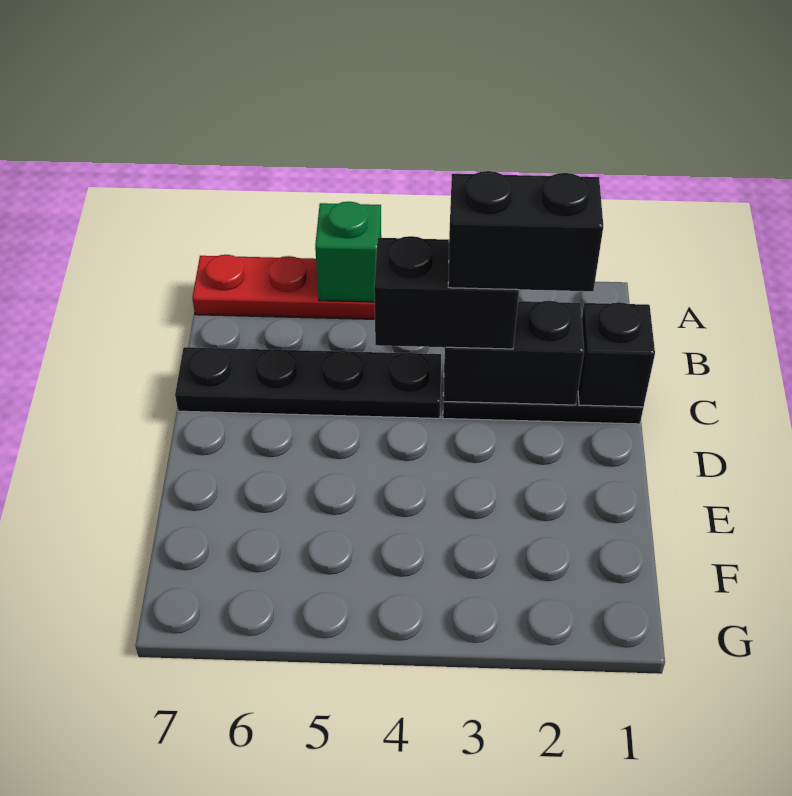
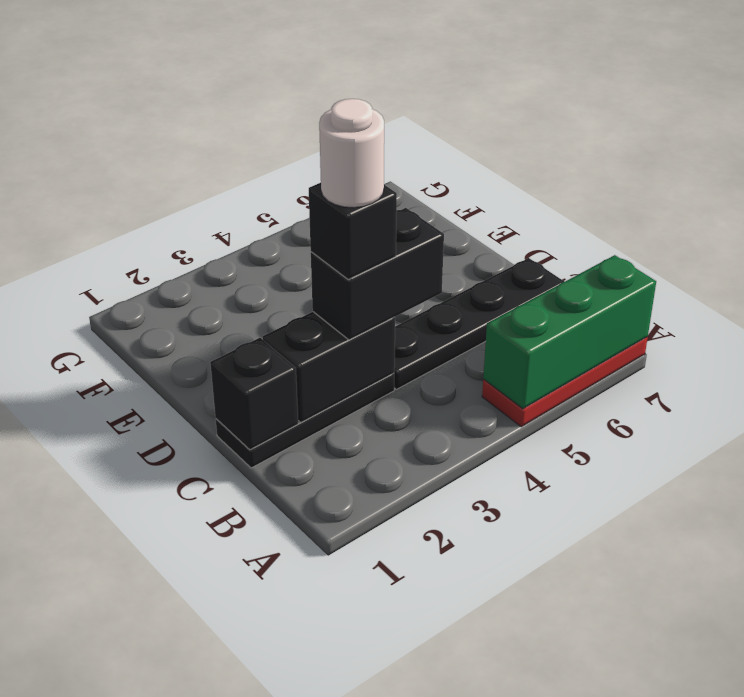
green 1x1 brick [315,202,381,302] -> green 1x3 brick [483,255,656,409]
black 1x2 brick [448,171,603,291] -> black 1x1 brick [309,183,397,280]
none -> white 1x1 round brick [319,99,384,208]

